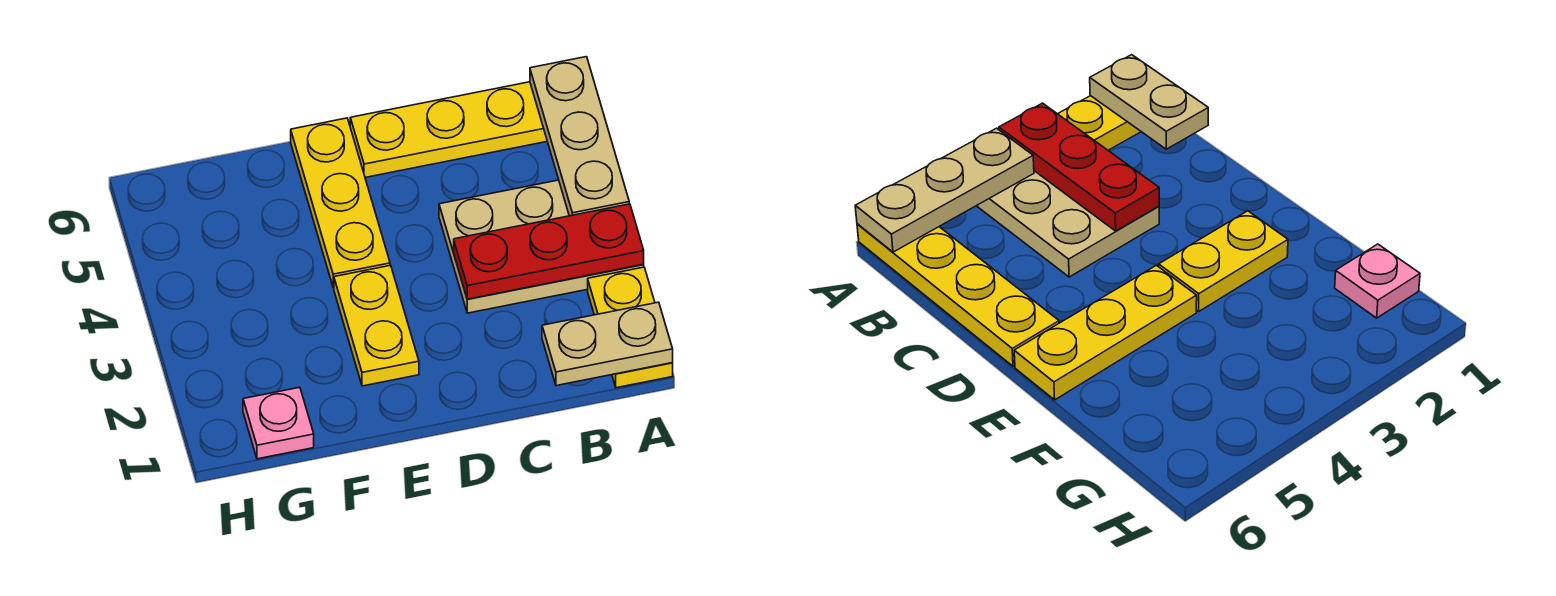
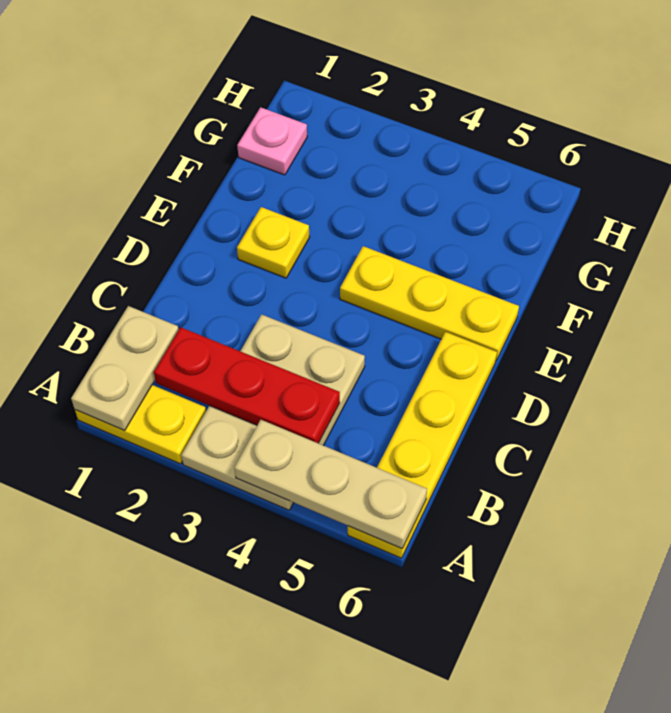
red 1x3 plate [454,204,644,299] -> red 1x3 plate turned to [154,327,340,443]
yellow 1x2 plate [334,265,419,386] -> yellow 1x1 plate [237,207,310,278]

